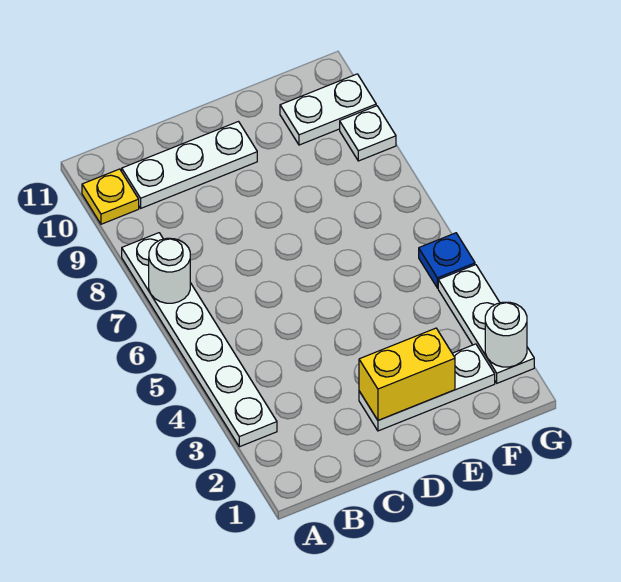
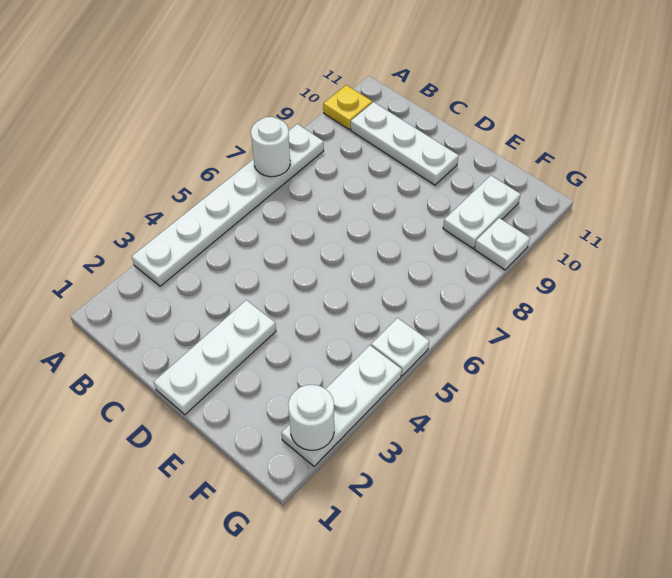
white 1x3 plate [359,344,495,431] -> white 1x3 plate turned to [154,300,276,415]
yellow 1x2 brick [359,328,455,420] -> none
white 1x2 plate [280,74,376,145] -> white 1x2 plate turned to [443,175,521,248]
blue 1x1 plate [419,233,475,288] -> white 1x1 plate [371,318,429,376]

